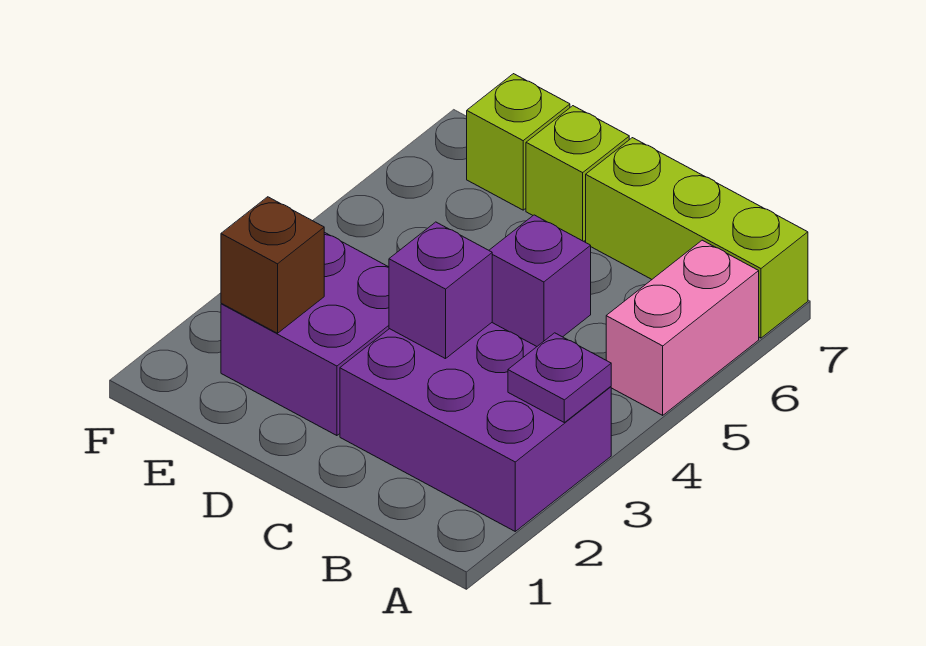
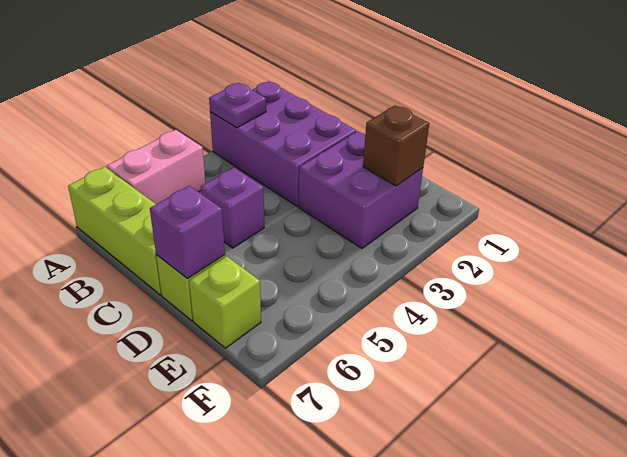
purple 1x1 brick [389,222,492,359] -> purple 1x1 brick moved to [150,186,225,278]

